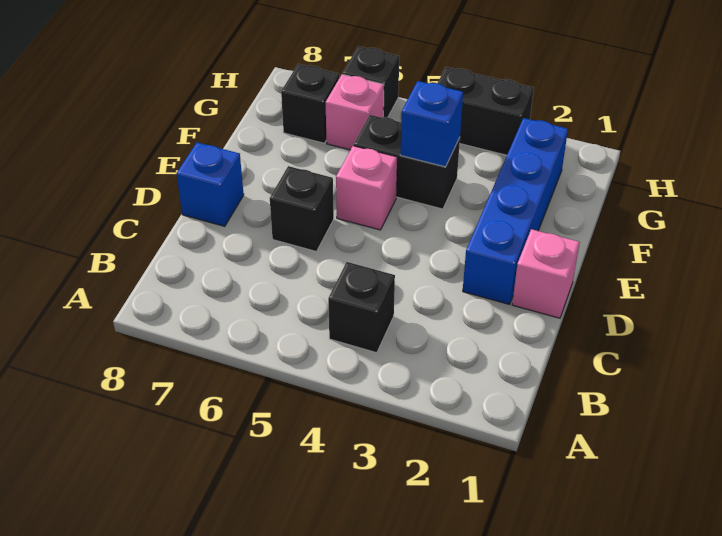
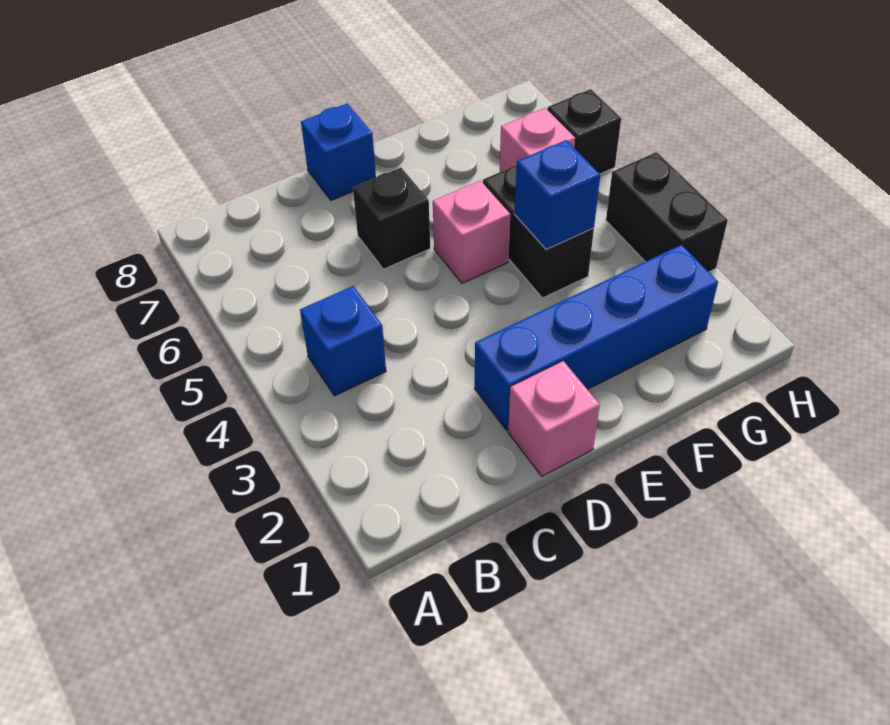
black 1x1 brick [328,262,395,353] -> blue 1x1 brick [300,286,386,396]
black 1x1 brick [281,64,340,143] -> none

